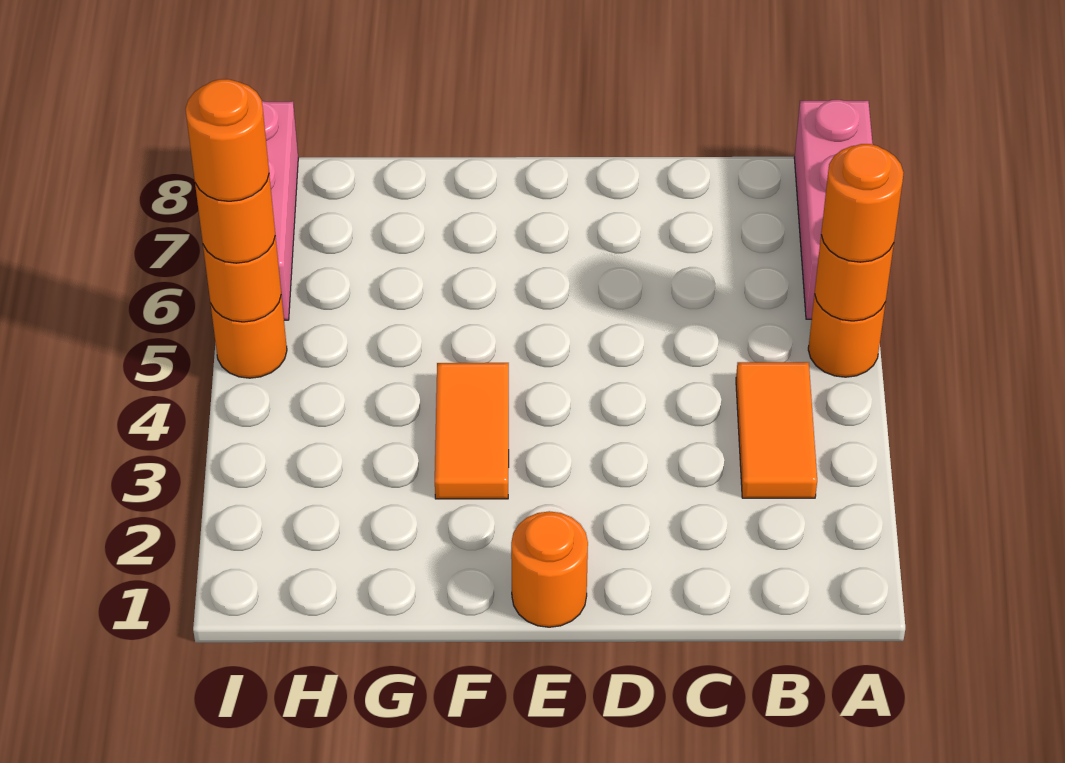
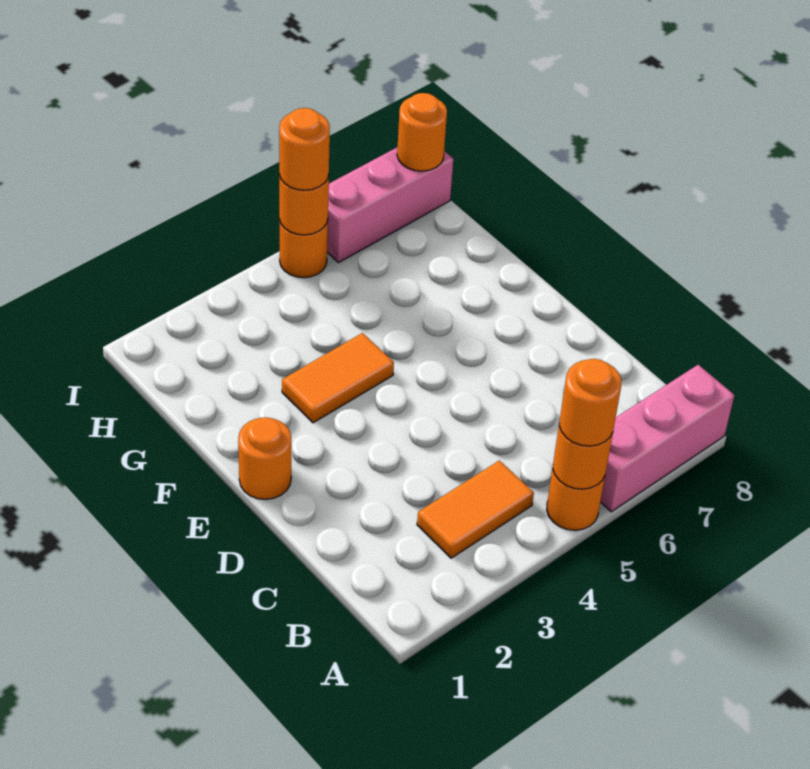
orange 1x1 round brick [186,79,269,201] -> orange 1x1 round brick moved to [397,93,447,171]

